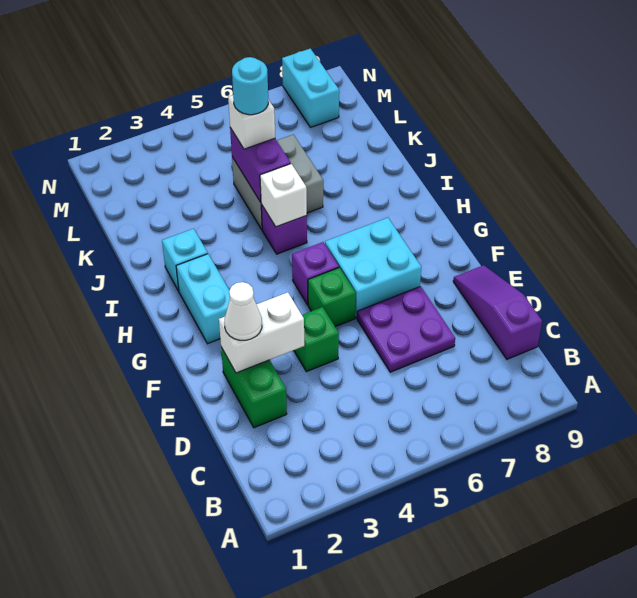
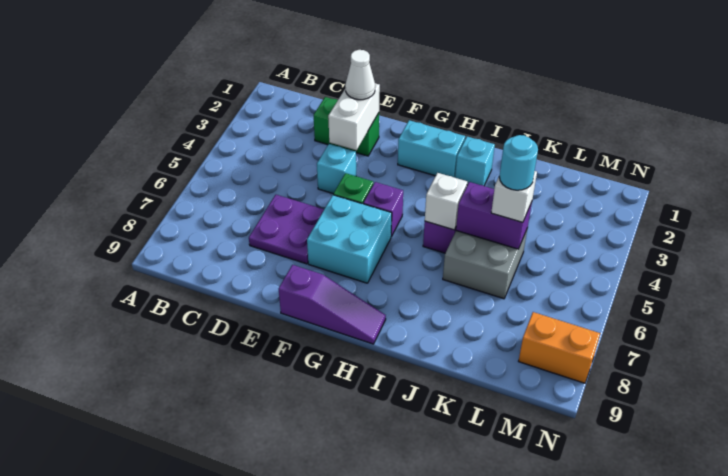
purple 1x3 slope [453,265,542,359] -> purple 1x3 slope moved to [279,265,386,344]
green 1x1 brick [294,307,339,372] -> cyan 1x1 brick [317,144,356,194]
cyan 1x2 brick [282,48,339,128] -> orange 1x2 brick [519,312,600,383]

